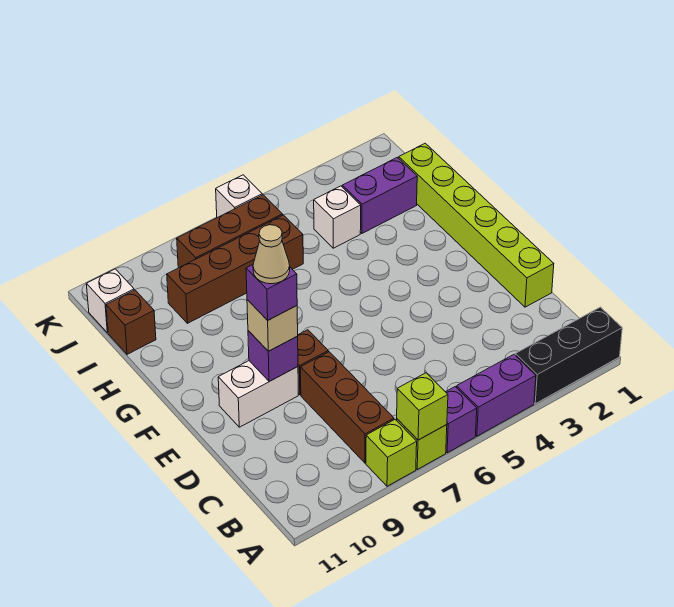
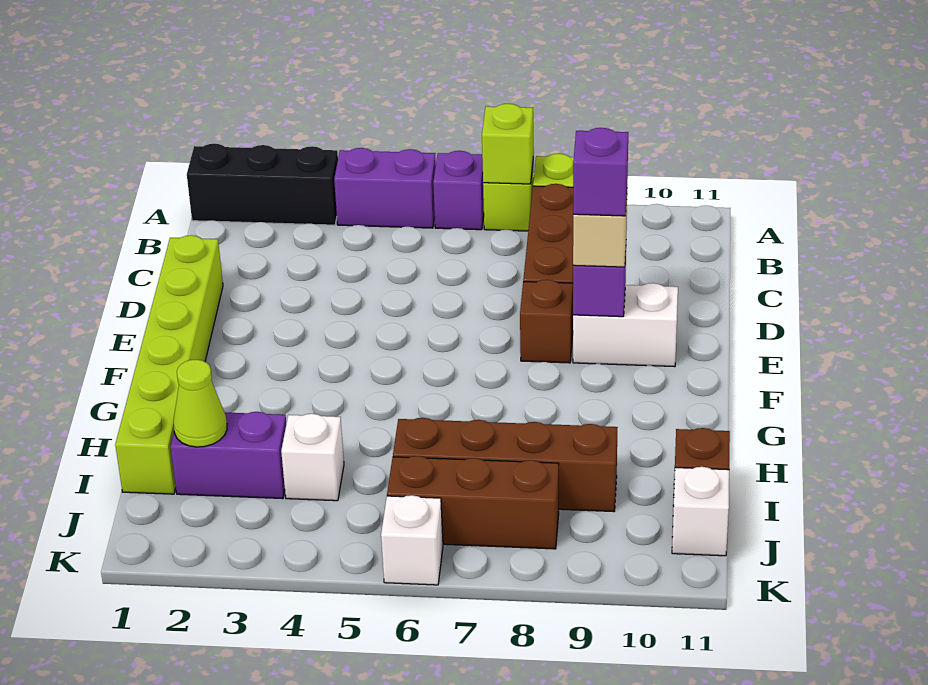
tan 1x1 cone [253,225,290,284] -> none
none -> lime 1x1 cone [174,359,227,447]

